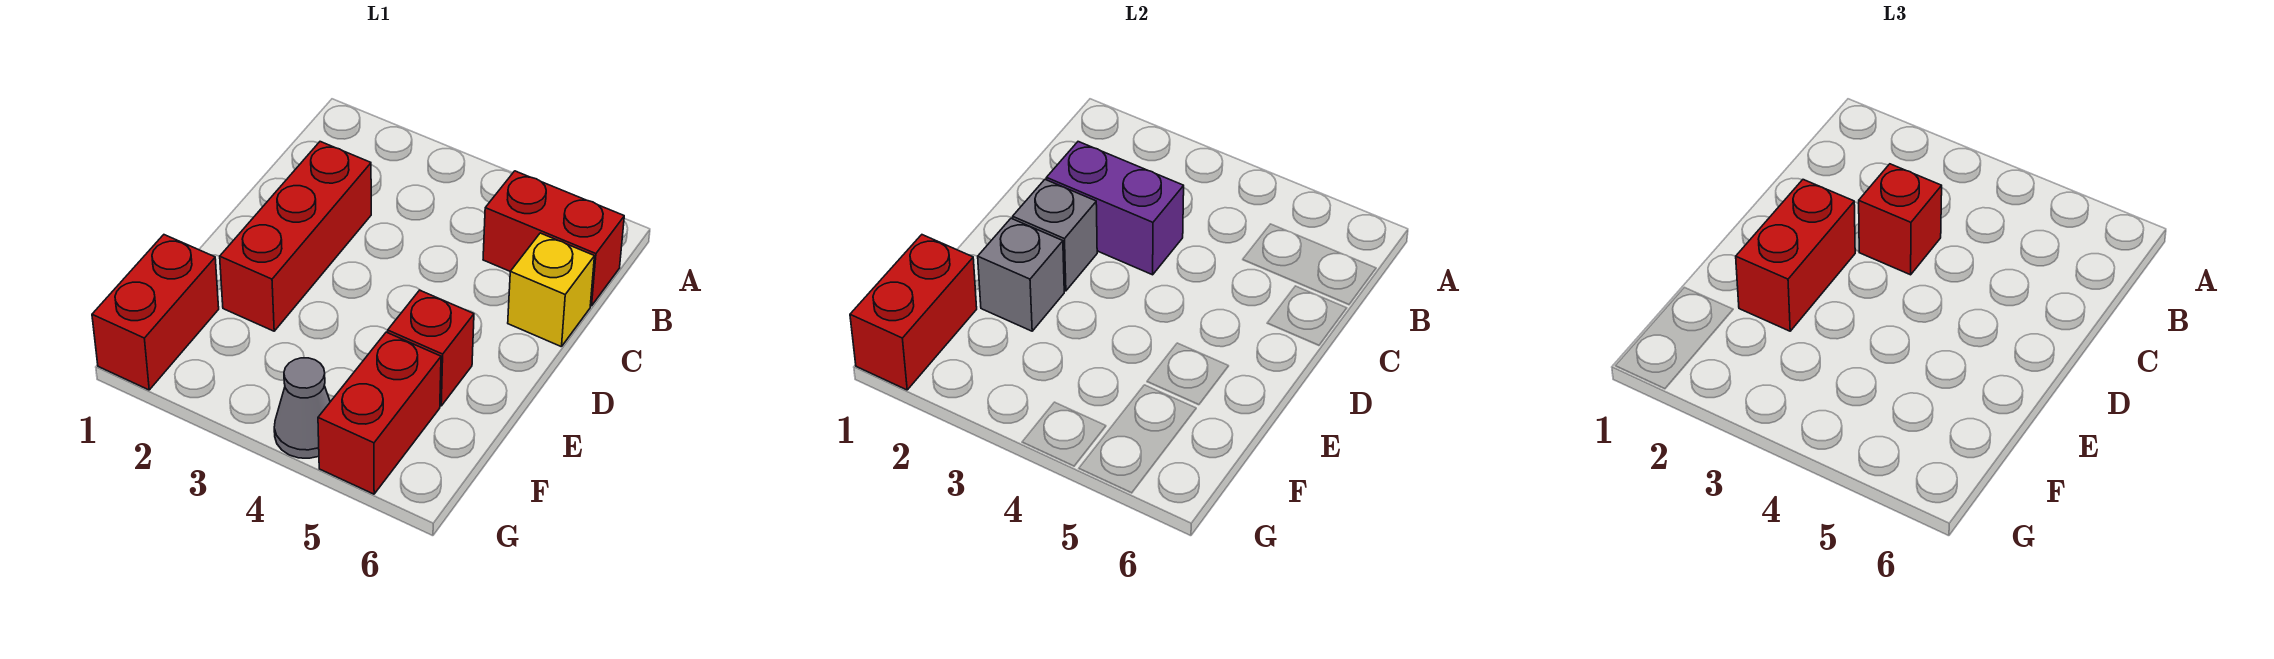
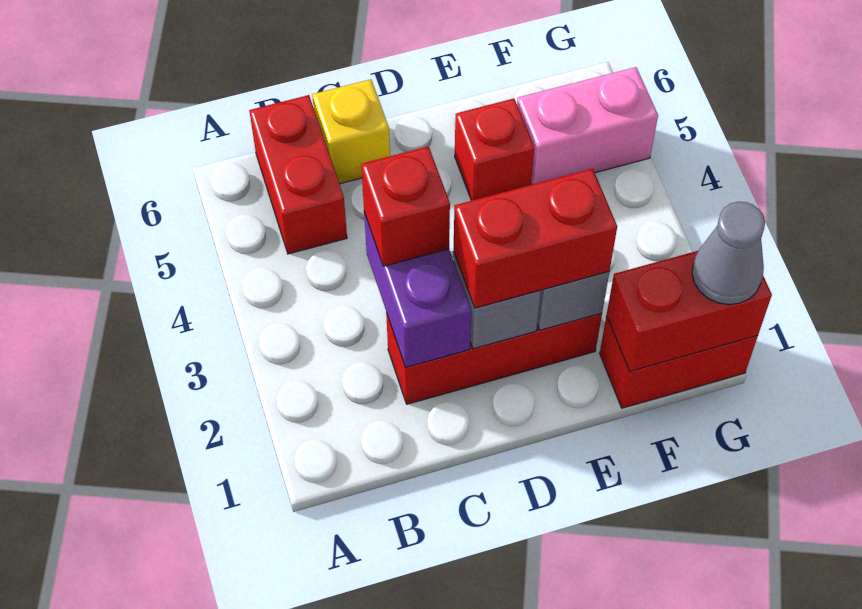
red 1x2 brick [318,332,441,494] -> pink 1x2 brick [517,67,658,185]
grey 1x1 cone [274,358,330,458] -> grey 1x1 cone moved to [692,202,765,305]

